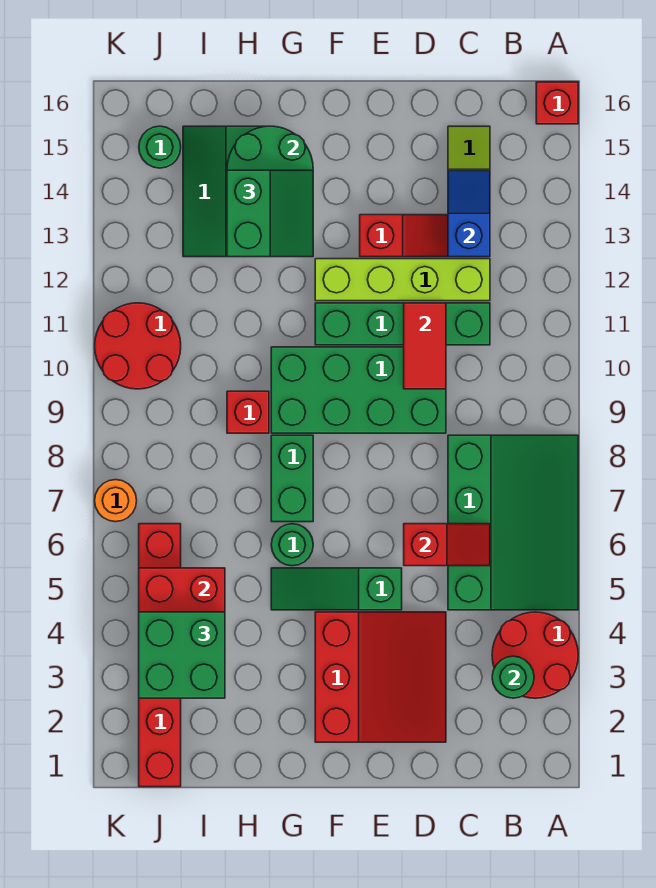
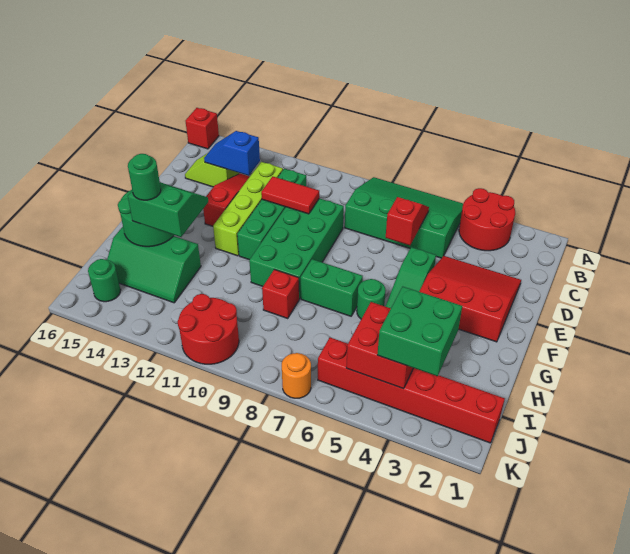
green 1x1 round brick [492,656,534,698] -> green 1x1 round brick moved to [128,154,161,200]

